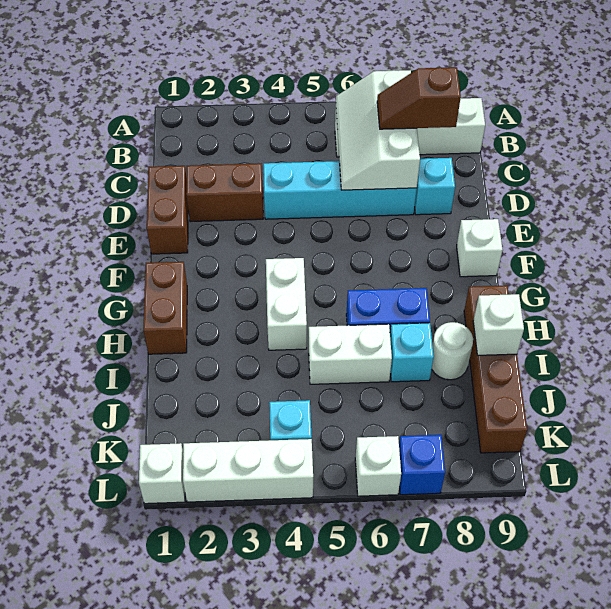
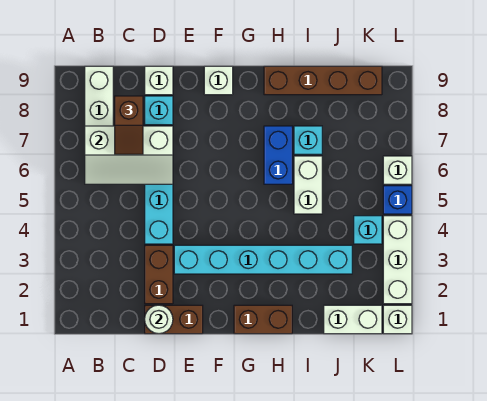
none -> cyan 1x6 brick [174,245,352,274]
white 1x2 brick [266,258,307,350] -> white 1x2 brick moved to [324,305,382,334]
white 1x1 round brick [432,322,473,380] -> white 1x1 round brick moved to [145,305,173,334]
white 1x1 brick [473,294,524,355] -> white 1x1 brick moved to [145,66,173,95]
blue 1x1 brick [399,435,445,495] -> blue 1x1 brick moved to [383,186,412,214]

